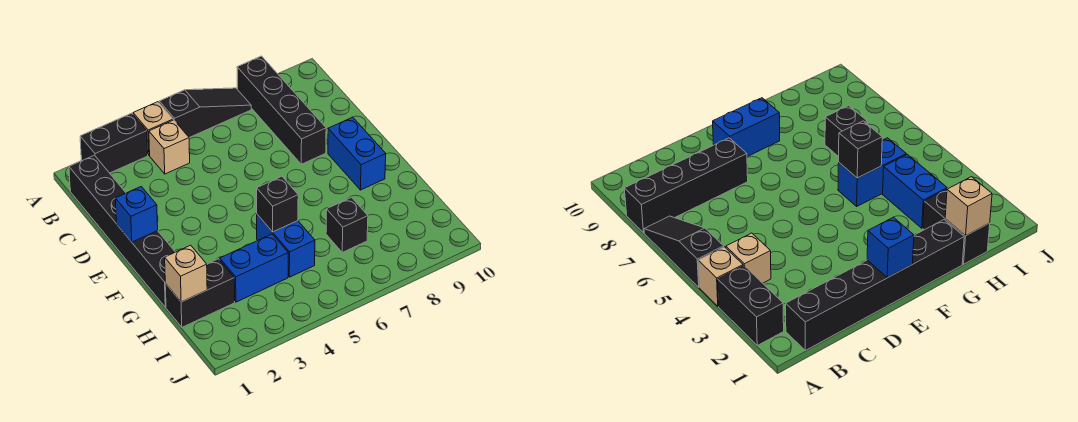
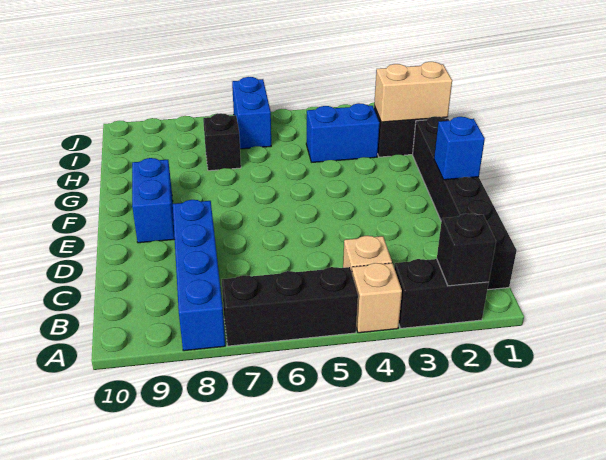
black 1x3 slope [159,88,251,138] -> black 1x3 brick [222,267,358,346]
black 1x4 brick [237,56,326,164] -> blue 1x4 brick [173,200,225,351]
blue 1x2 brick [257,215,315,277] -> blue 1x2 brick moved to [232,77,271,149]
black 1x1 brick [257,177,298,232] -> black 1x1 brick moved to [437,214,496,286]
tan 1x1 brick [165,245,207,302] -> tan 1x2 brick [374,62,452,122]

